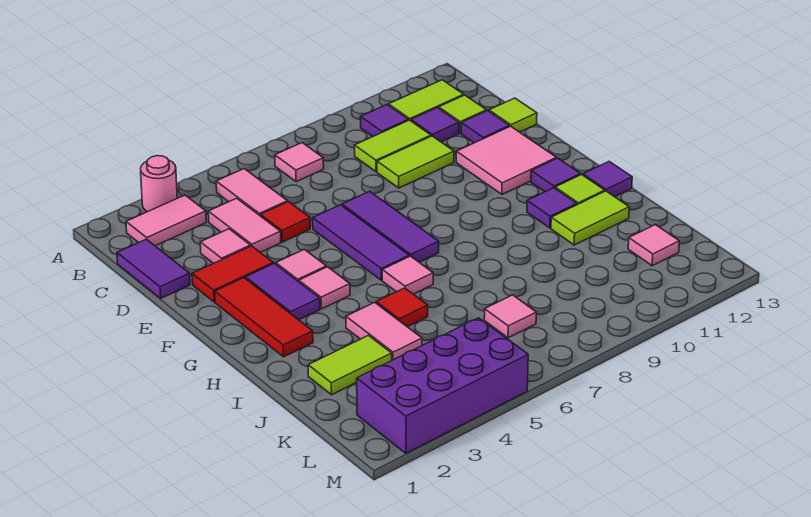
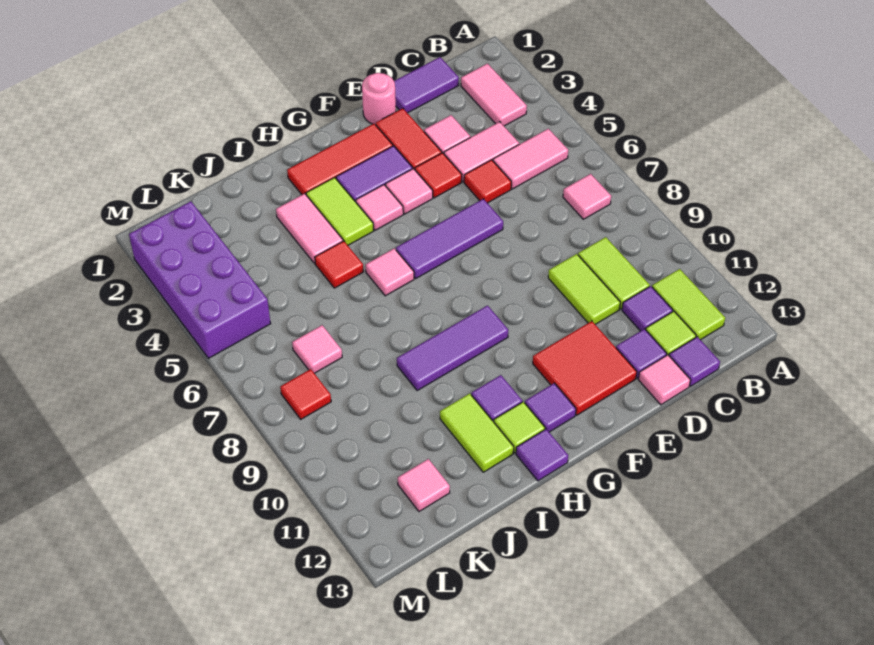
pink 1x1 round brick [141,156,177,212] -> pink 1x1 round brick moved to [362,73,396,125]
purple 1x1 tile [360,105,408,136] -> purple 1x1 tile moved to [669,337,720,386]
lime 1x1 tile [489,98,537,132] -> pink 1x1 tile [638,355,690,405]
none -> red 1x1 tile [415,153,462,198]
purple 1x3 tile [342,191,439,262] -> purple 1x3 tile moved to [397,306,508,391]
pink 2x2 tile [456,126,557,194] -> red 2x2 tile [533,321,637,415]
pink 1x2 tile [346,302,422,360] -> pink 1x2 tile turned to [276,193,343,263]
lime 1x2 tile [308,335,392,395] -> lime 1x2 tile moved to [306,177,374,245]
none -> red 1x1 tile [280,369,331,419]

